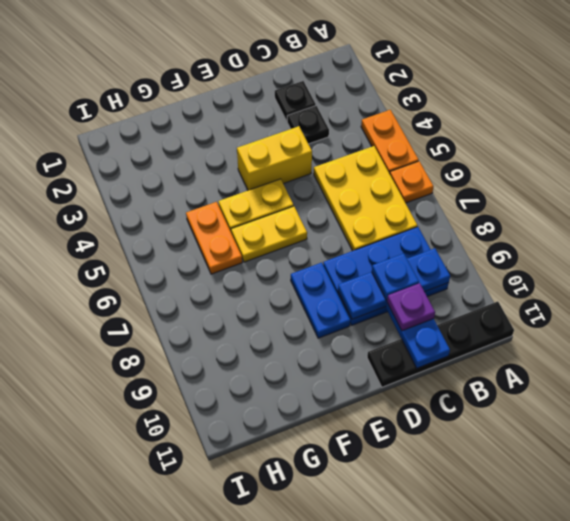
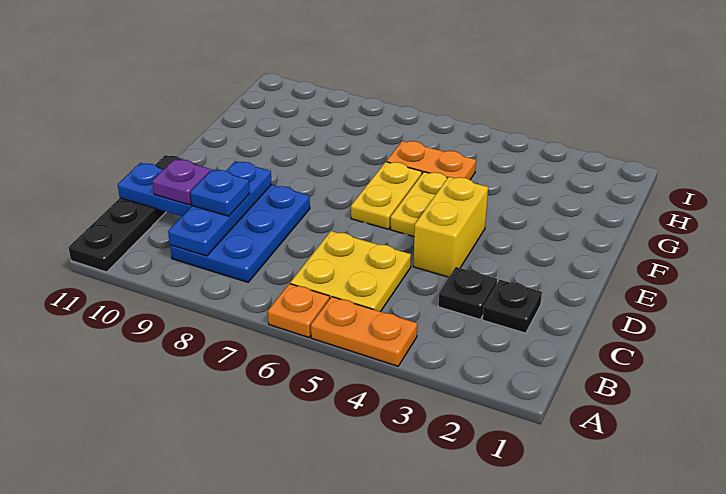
yellow 2x3 plate [314,146,417,251] -> yellow 2x2 plate [290,231,411,312]
blue 1x2 plate [291,263,350,338] -> none

